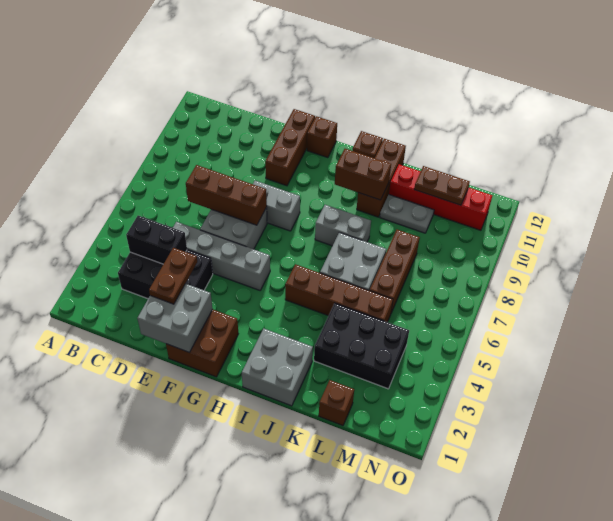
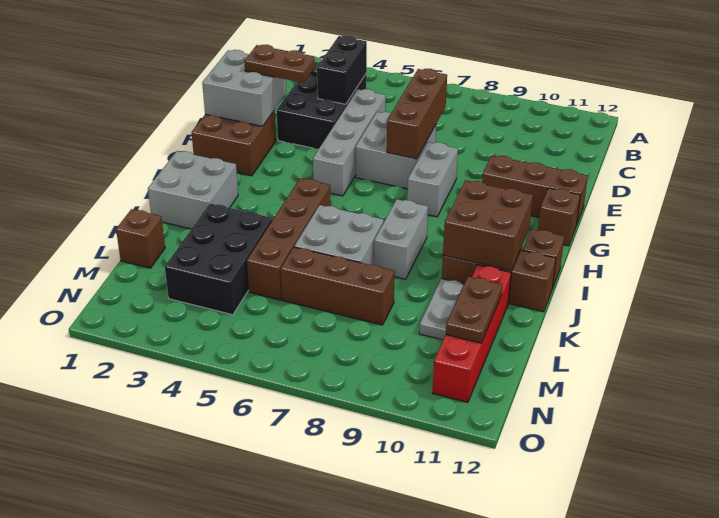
brown 1x2 brick [335,149,391,200] -> brown 2x2 brick [443,180,533,271]

